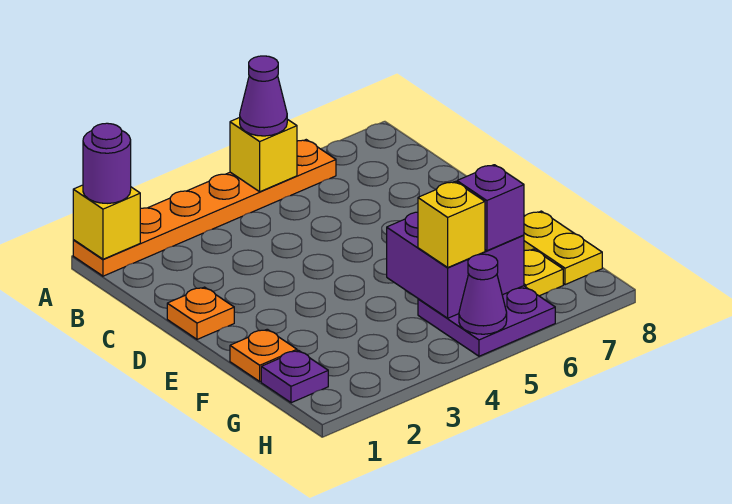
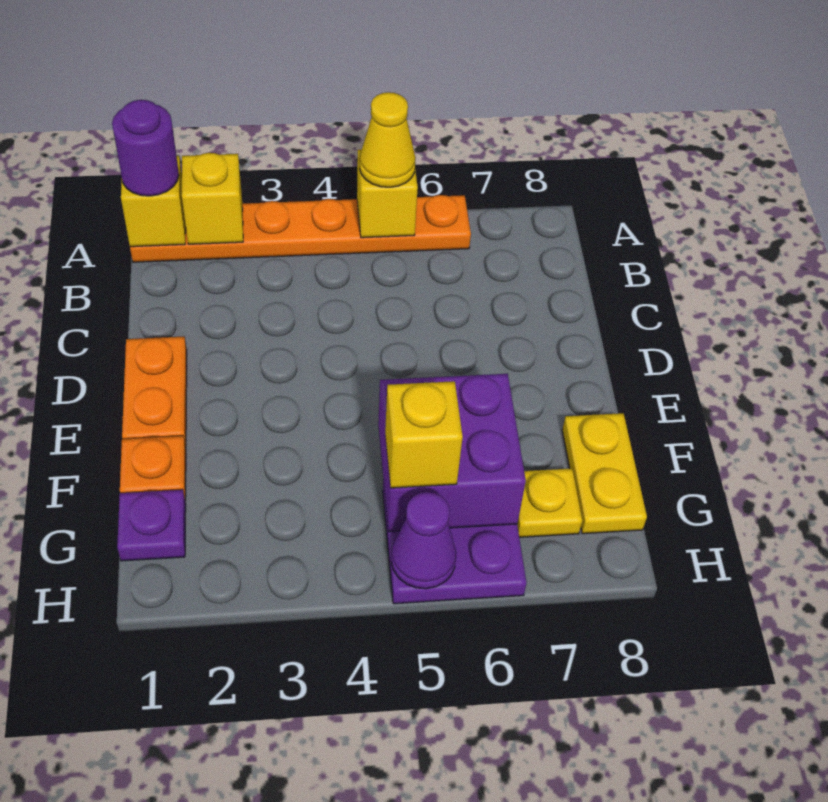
none -> yellow 1x1 brick [182,153,243,244]
purple 1x1 cone [240,56,287,136] -> yellow 1x1 cone [360,92,416,187]
orange 1x1 plate [167,287,234,339] -> orange 1x2 plate [122,337,187,447]
purple 1x1 brick [457,165,524,251] -> none

